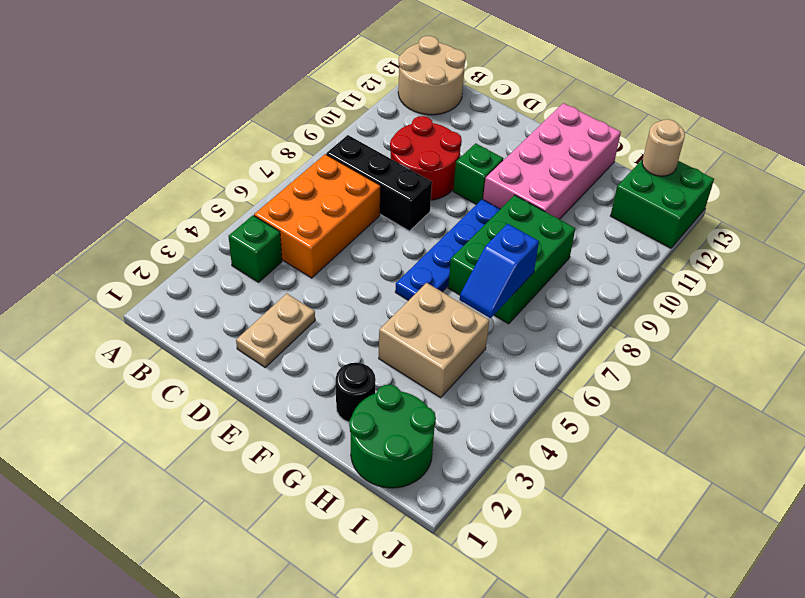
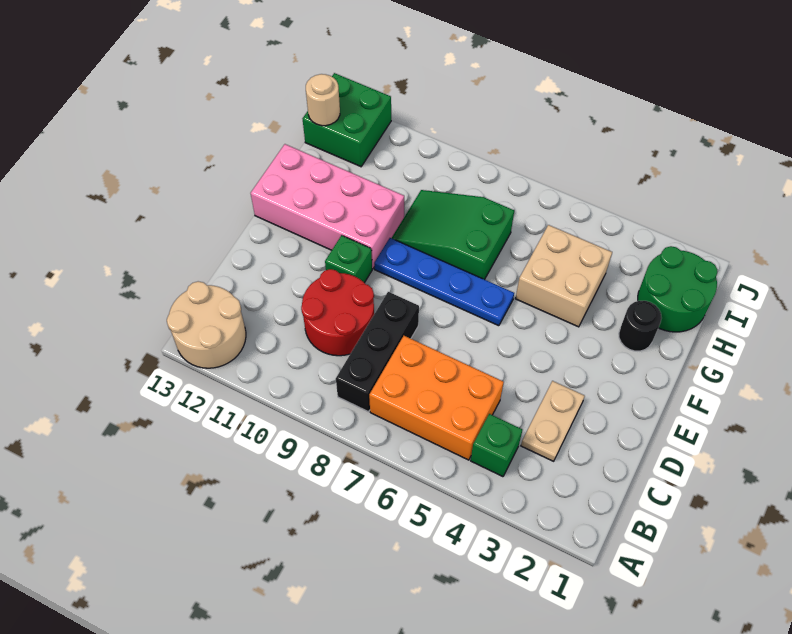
tan 1x2 plate [236,294,315,367] -> tan 1x2 plate turned to [521,381,584,461]
green 2x3 brick [448,195,575,324] -> green 2x3 slope [392,190,514,280]
blue 1x2 slope [460,224,539,318] -> none

